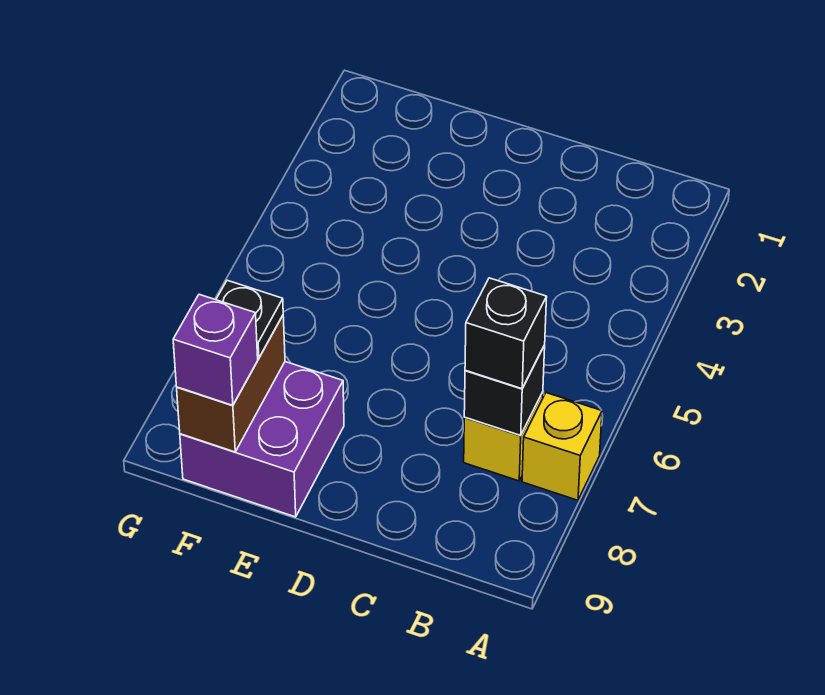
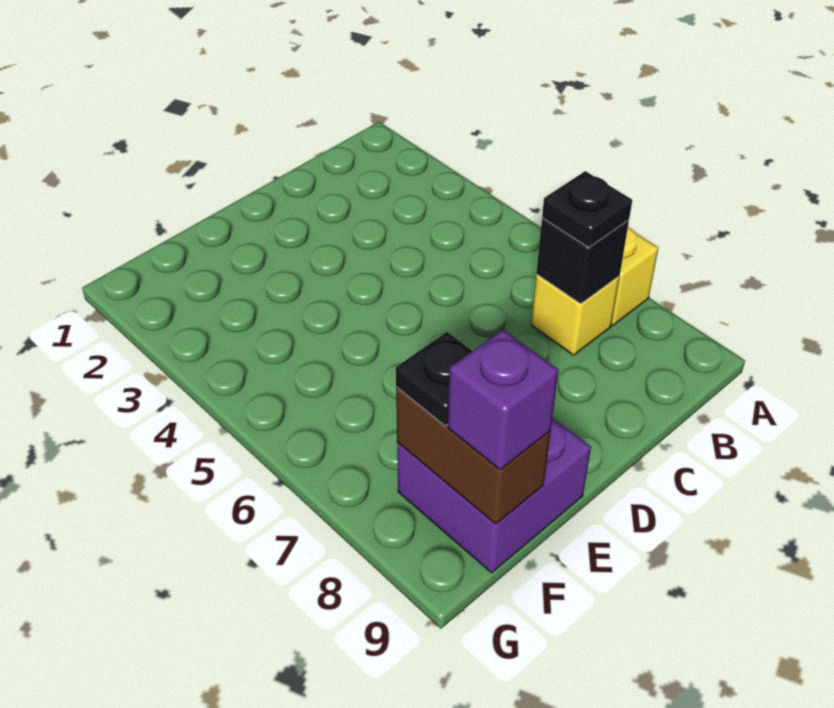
black 1x1 brick [465,278,547,389] -> black 1x1 plate [542,171,632,247]

